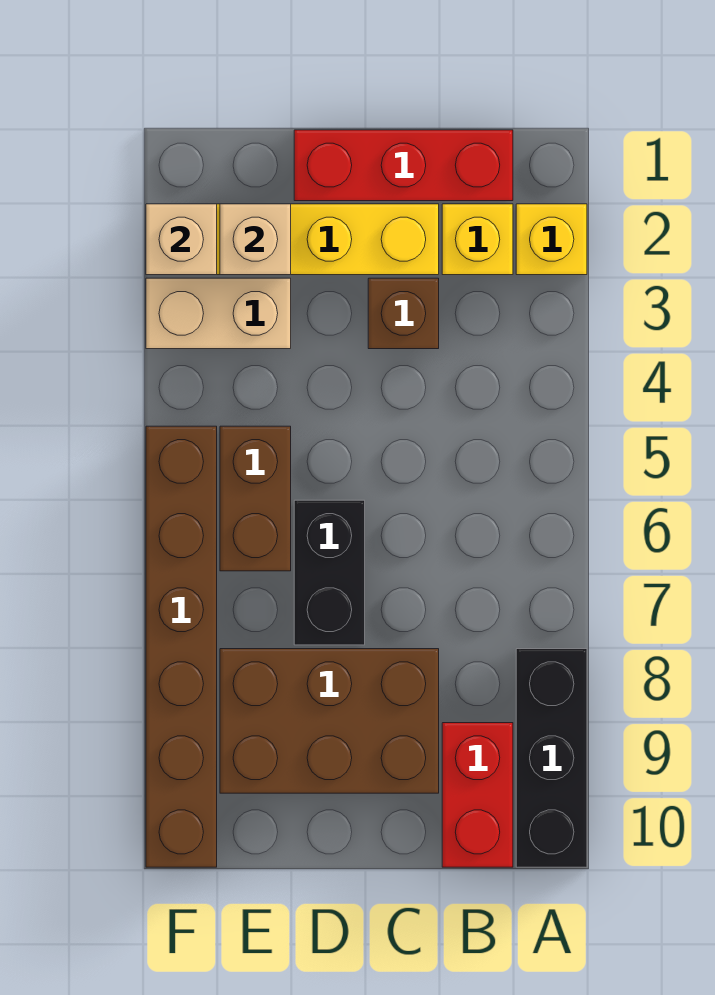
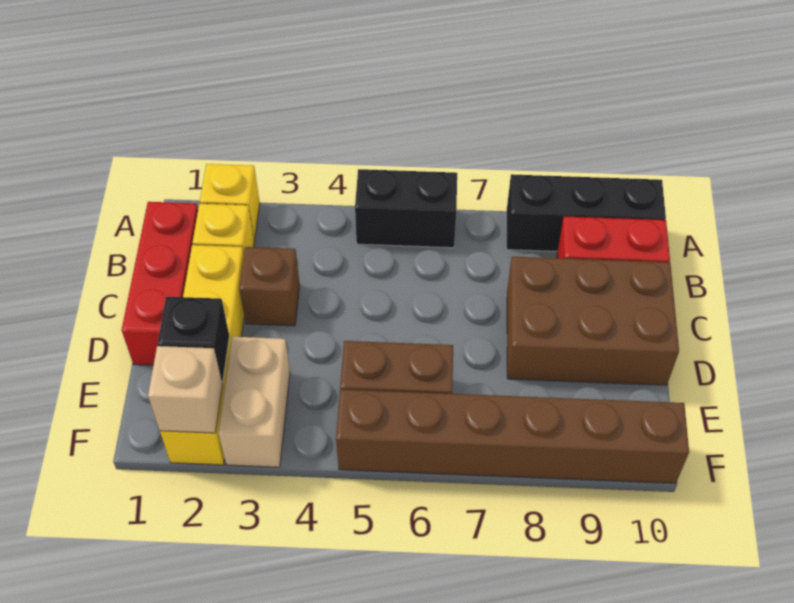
brown 2x3 brick [220,649,439,793] -> brown 2x3 brick turned to [507,257,679,385]
black 1x2 brick [294,500,365,645] -> black 1x2 brick moved to [355,169,457,248]
tan 1x1 brick [220,204,291,275] -> black 1x1 brick [158,297,229,382]

